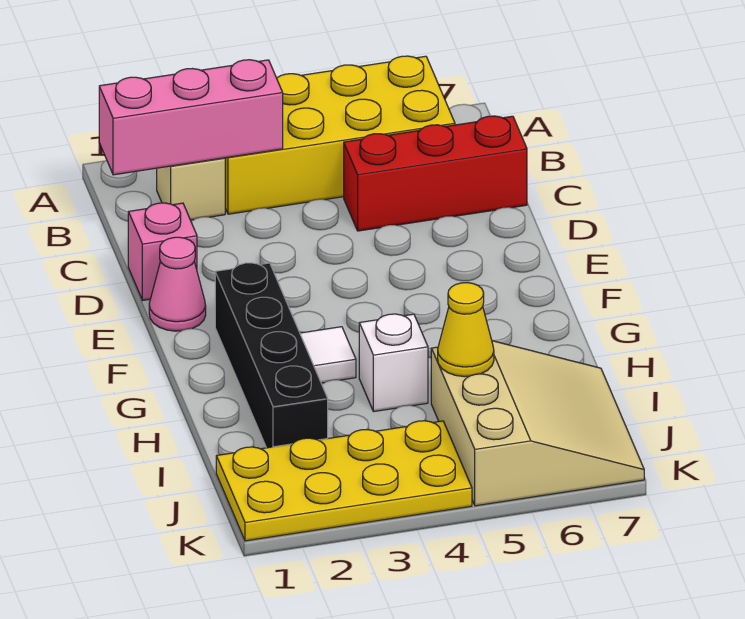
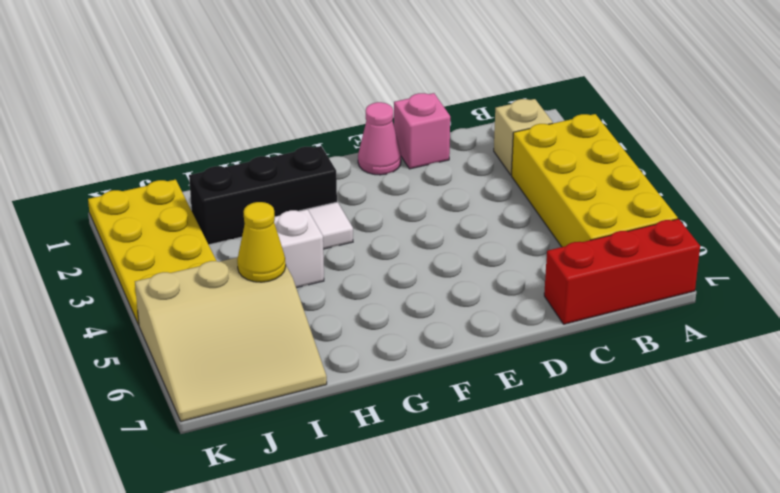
pink 1x3 brick [99,60,283,175] -> none
red 1x3 brick [344,116,527,231] -> red 1x3 brick turned to [544,219,700,324]
black 1x4 brick [215,263,328,448] -> black 1x3 brick [189,146,337,245]

